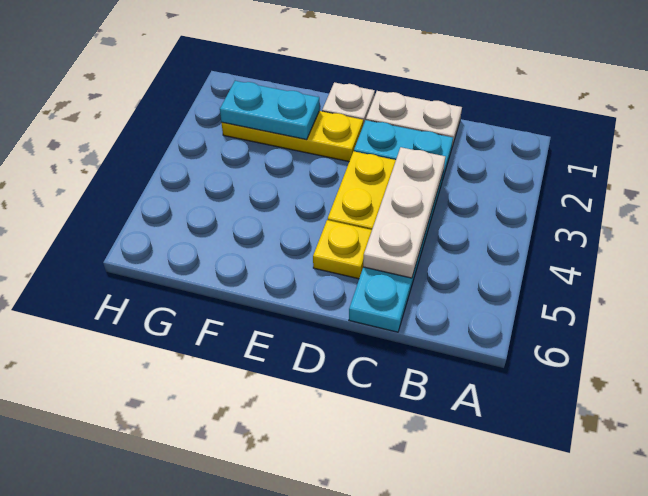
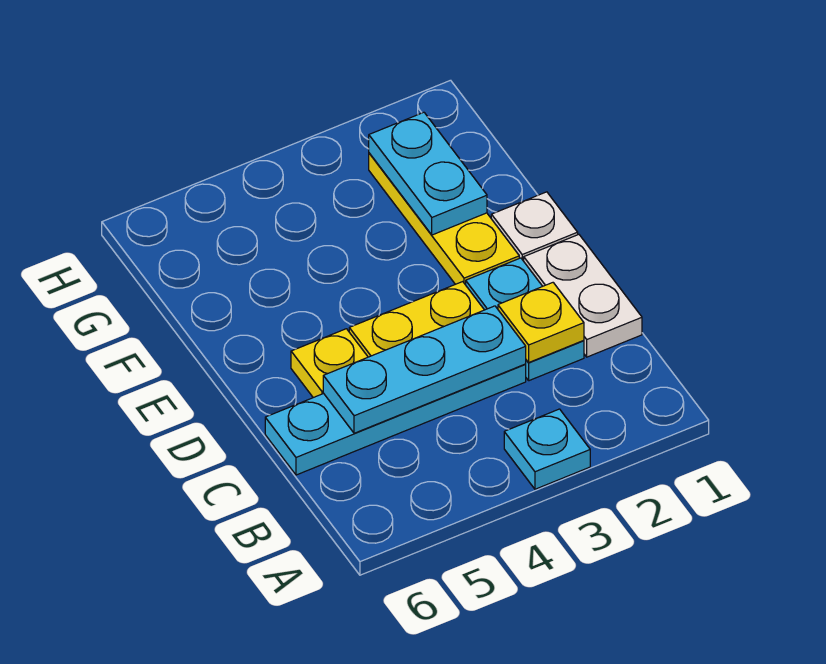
none -> cyan 1x1 plate [504,409,590,489]
none -> yellow 1x1 plate [498,283,584,363]
white 1x3 plate [363,147,445,278] -> cyan 1x3 plate [323,306,526,433]

